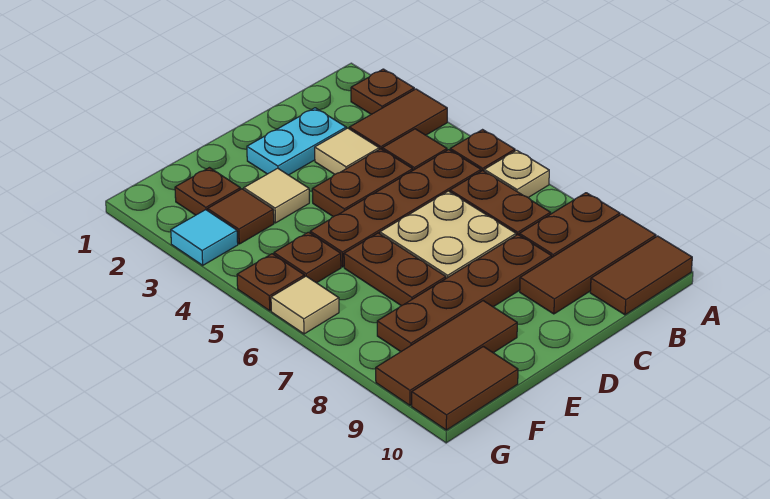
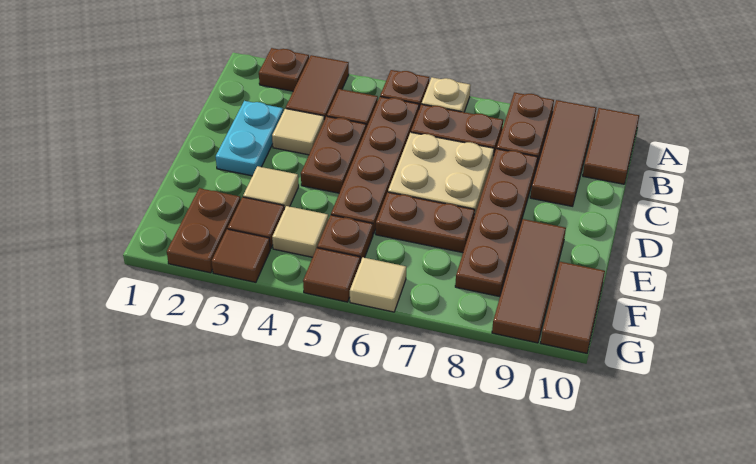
brown 1x1 plate [175,168,240,215] -> brown 1x2 plate [167,188,241,273]
none -> tan 1x1 tile [272,206,328,257]
cyan 1x1 tile [171,210,238,265] -> brown 1x1 tile [212,229,270,282]
brown 1x1 plate [237,254,304,311] -> brown 1x1 tile [303,248,360,302]

